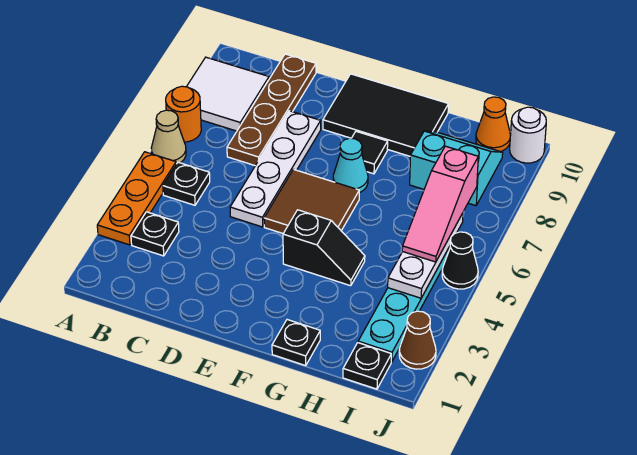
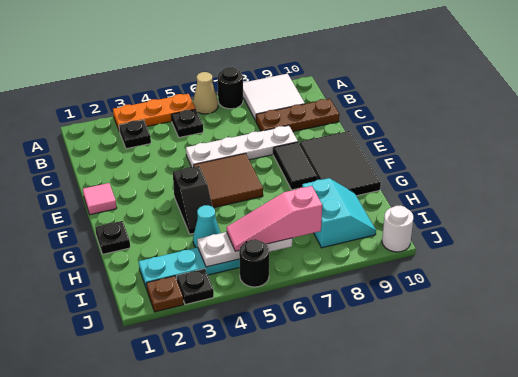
orange 1x1 round brick [166,86,201,142] -> black 1x1 round brick [218,67,243,109]
brown 1x4 plate [227,54,316,166] -> brown 1x3 plate [256,99,339,132]
none -> pink 1x1 tile [83,183,117,215]
cyan 1x1 cone [333,138,368,193] -> cyan 1x1 cone moved to [193,205,220,248]
black 1x1 tile [352,131,388,174] -> black 1x2 tile [273,142,317,190]
black 1x1 plate [343,343,391,389] -> black 1x1 plate moved to [177,269,214,304]
orange 1x1 cone [476,97,511,152] -> none
brown 1x1 cone [399,311,436,369] -> brown 1x1 plate [146,276,184,312]
black 1x1 cone [442,232,478,289] -> black 1x1 round brick [239,239,269,287]

